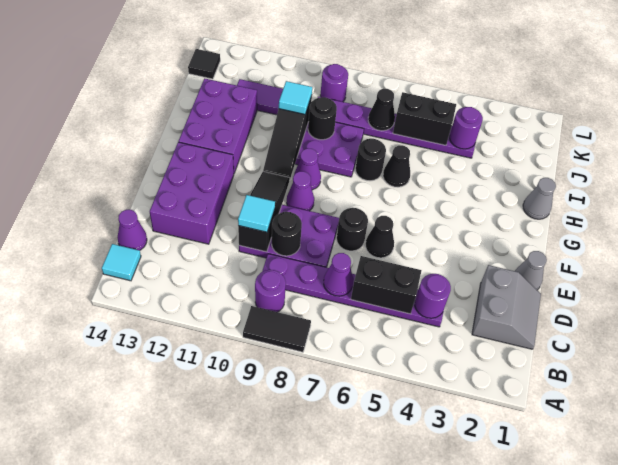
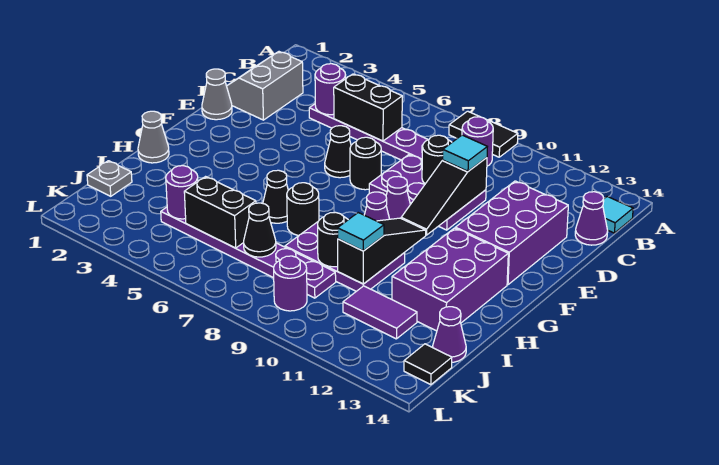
purple 1x1 cone [324,253,353,296] -> purple 1x1 cone moved to [433,307,466,362]
none -> grey 1x1 plate [87,161,132,196]

